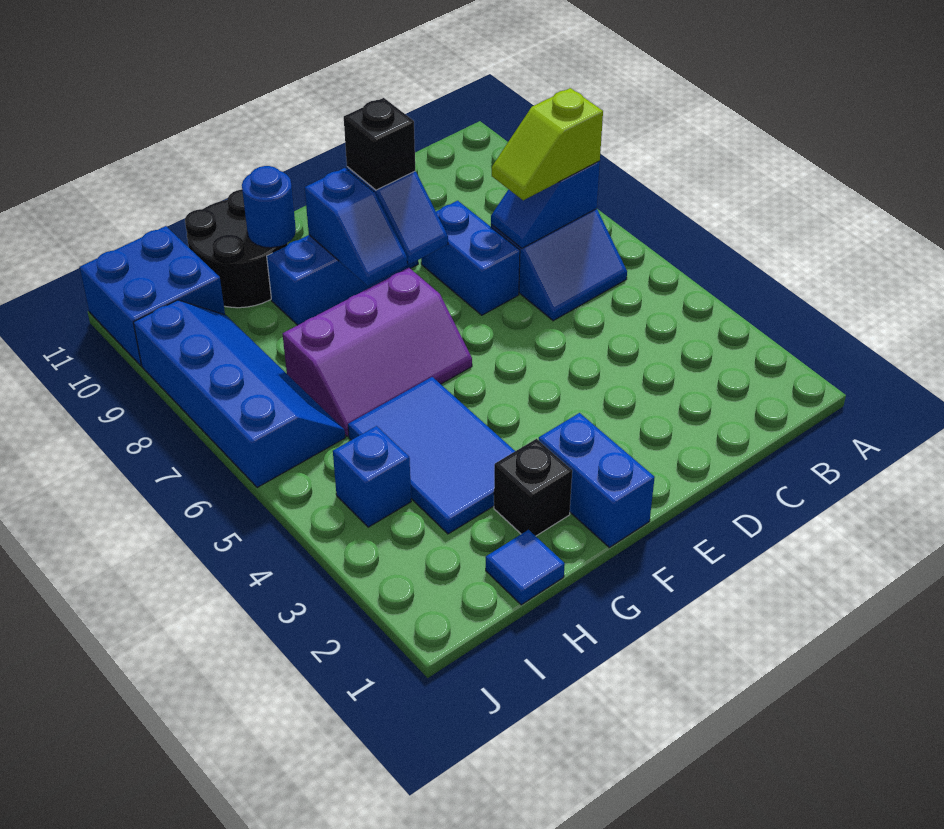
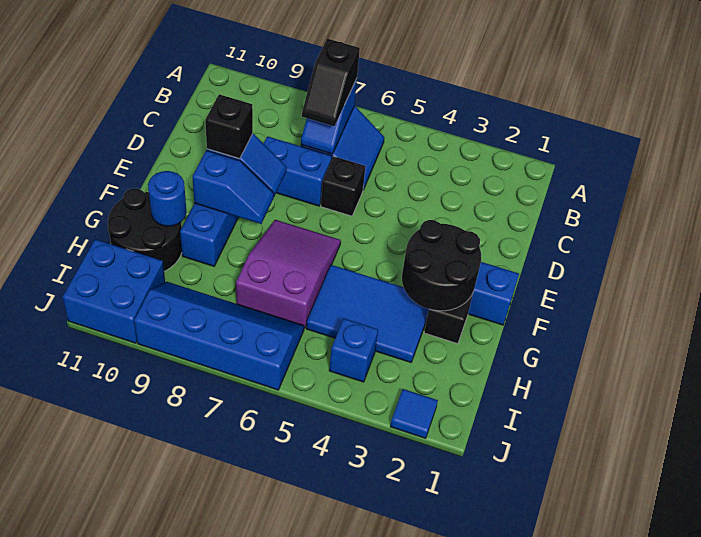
lime 1x2 slope [492,88,603,200] -> black 1x2 slope [302,39,360,126]
none -> black 1x1 brick [321,156,365,216]
none -> black 2x2 round brick [402,220,481,311]
purple 2x3 slope [283,268,472,437] -> purple 2x3 slope turned to [236,220,341,328]
blue 1x1 tile [486,530,565,605] -> blue 1x1 tile moved to [390,389,438,438]

